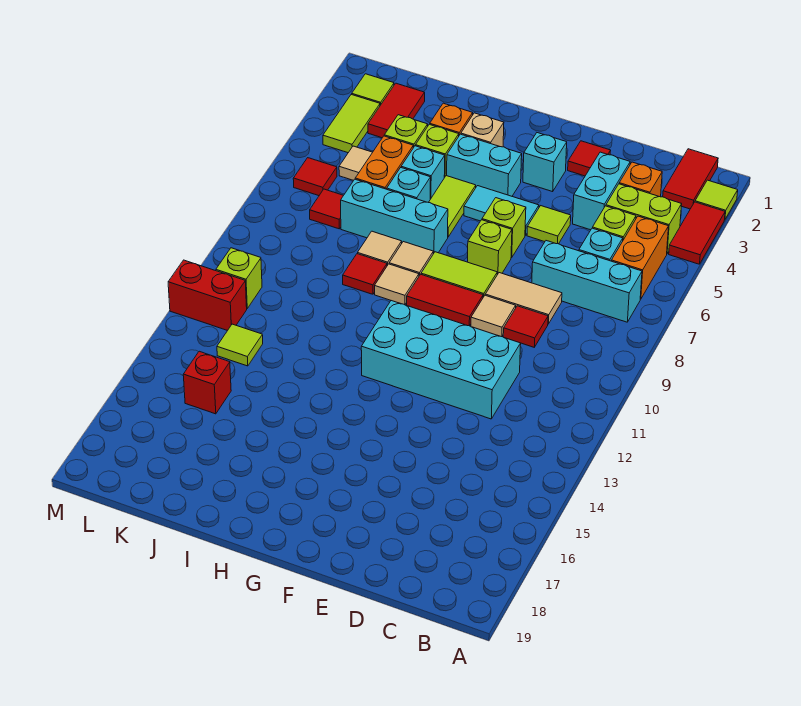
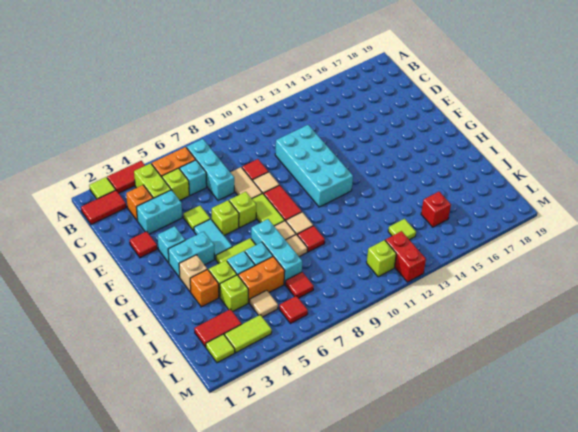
cyan 1x2 brick [447,134,522,196] -> cyan 1x2 brick turned to [168,232,215,277]

